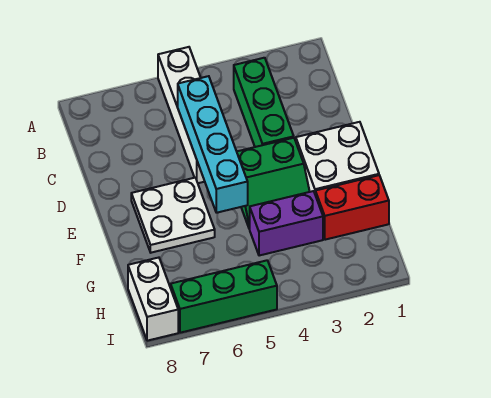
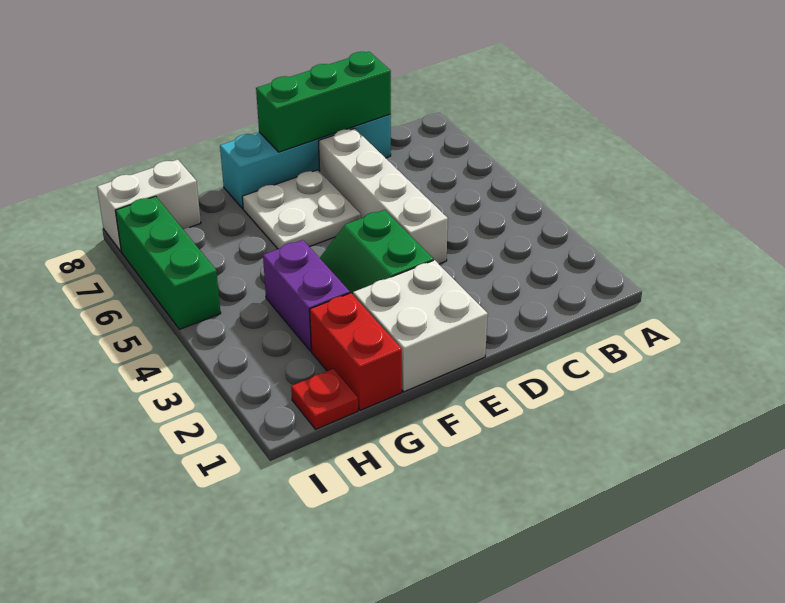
white 1x4 brick [158,47,205,183] -> white 1x4 brick turned to [318,128,448,264]
green 1x3 brick [234,58,294,147] -> green 1x3 brick moved to [256,52,391,152]
cyan 1x4 brick [178,76,248,213] -> cyan 1x4 brick moved to [220,114,391,209]
none -> red 1x1 plate [291,369,358,429]

